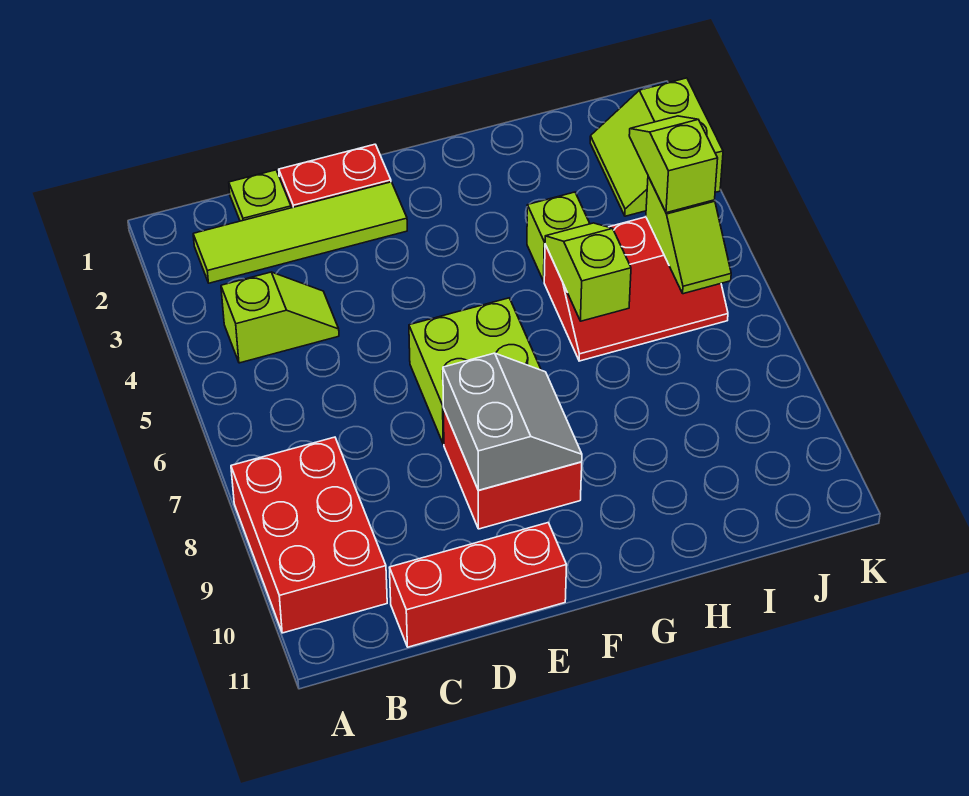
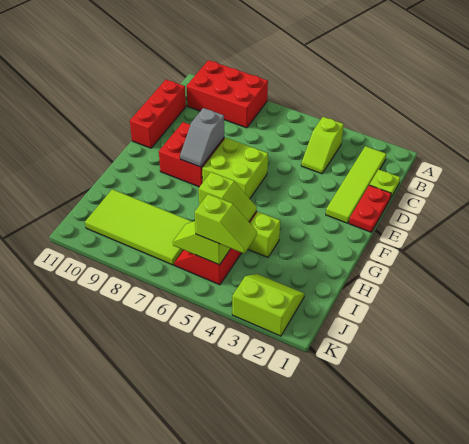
grey 2x2 slope [443,353,582,490] -> grey 1x2 slope [180,108,224,167]
none -> lime 2x4 tile [85,189,192,265]

